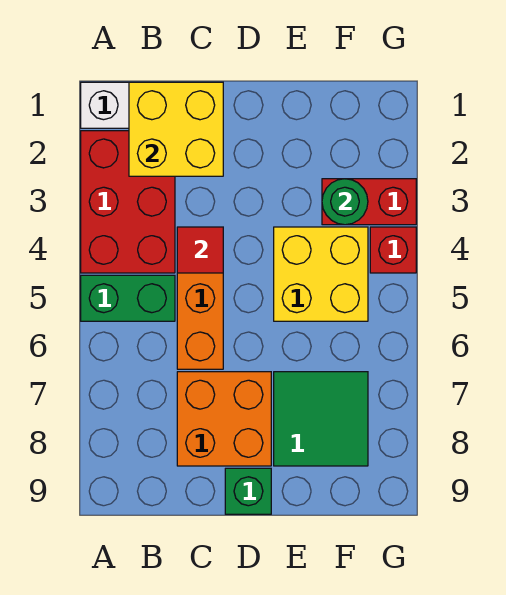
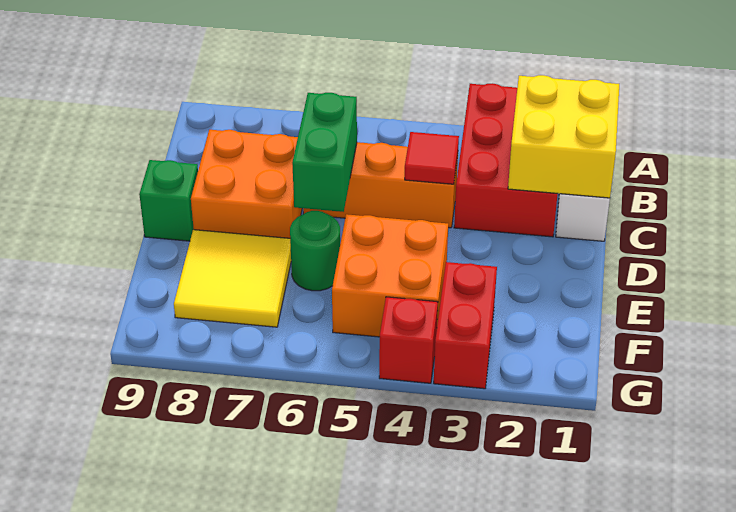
red 2x3 brick [81,131,175,273] -> red 2x3 brick turned to [454,83,558,237]
green 1x2 brick [81,275,175,321] -> green 1x2 brick moved to [292,93,357,212]
yellow 2x2 brick [274,227,368,321] -> orange 2x2 brick [332,214,448,337]
green 2x2 tile [274,372,368,466] -> yellow 2x2 tile [174,230,291,327]
green 1x1 round brick [322,179,368,225] -> green 1x1 round brick moved to [290,211,340,291]

